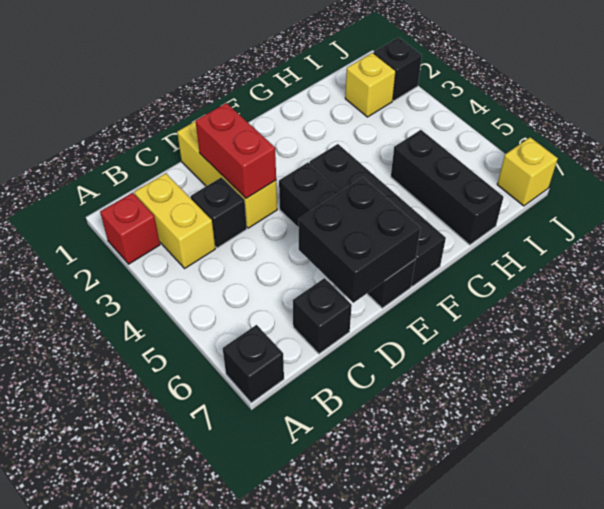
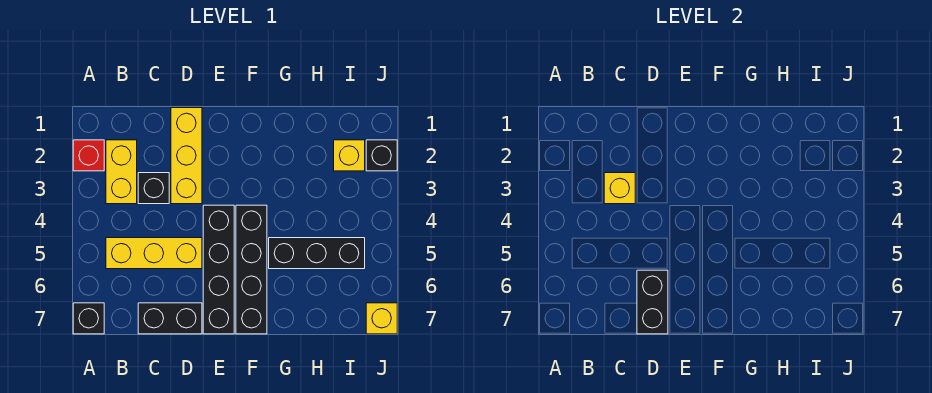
none -> yellow 1x3 brick [106,238,202,269]
none -> yellow 1x1 brick [604,173,635,204]
black 1x1 brick [293,278,352,354] -> black 1x2 brick [138,303,202,334]
red 1x2 brick [196,103,276,198] -> none
black 2x2 brick [299,178,421,303] -> black 1x2 brick [637,270,668,334]
black 1x3 brick [391,130,504,245] -> black 1x3 brick turned to [269,238,365,269]

